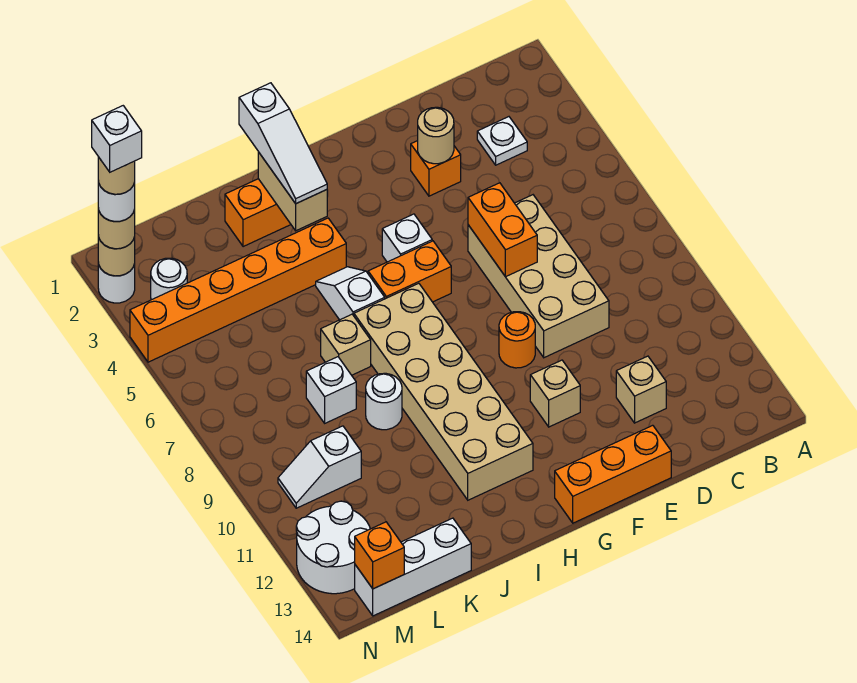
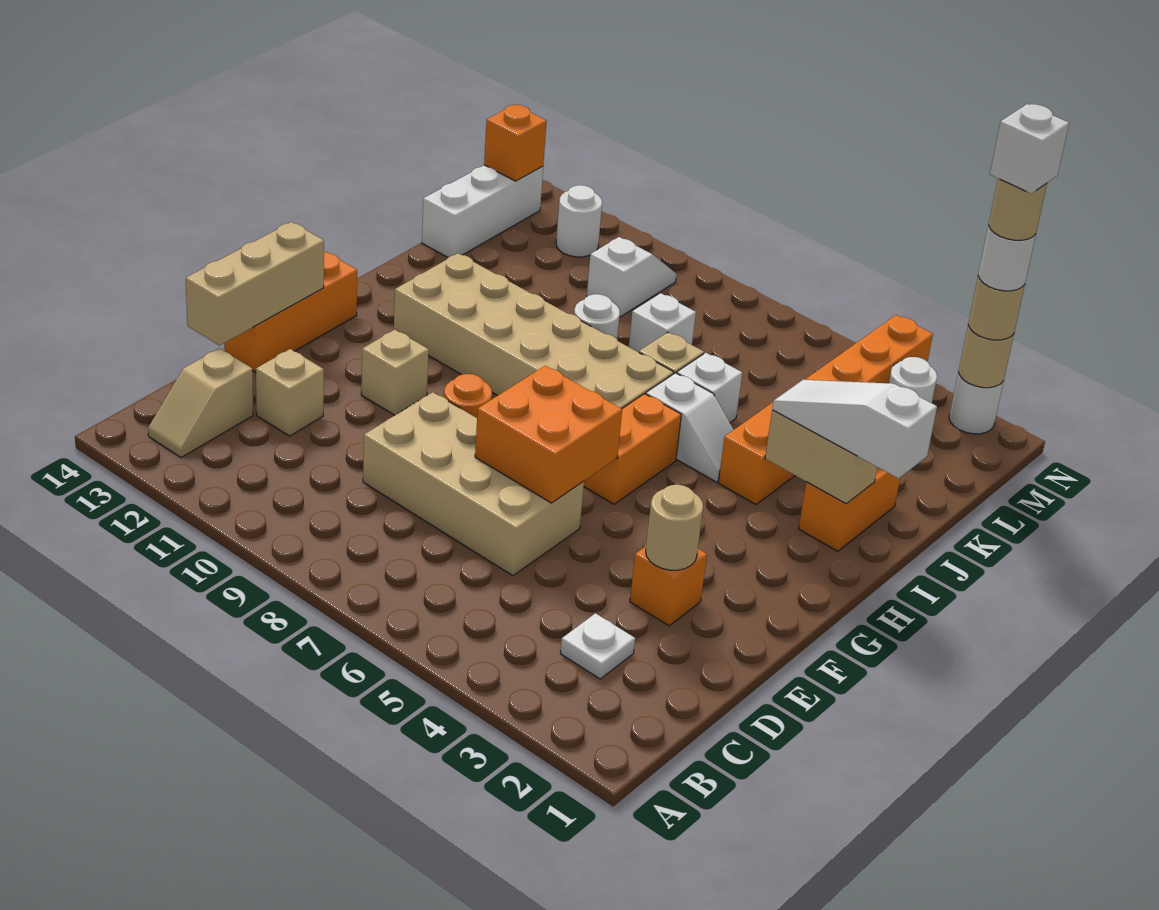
none -> tan 1x2 slope [148,348,253,458]
none -> tan 1x3 brick [186,222,324,345]
orange 1x2 brick [468,183,537,277] -> orange 2x2 brick [475,366,622,503]
white 1x1 brick [382,214,432,262] -> white 1x1 brick moved to [677,353,742,423]
white 2x2 round brick [296,501,370,594] -> white 1x1 round brick [556,185,602,257]

